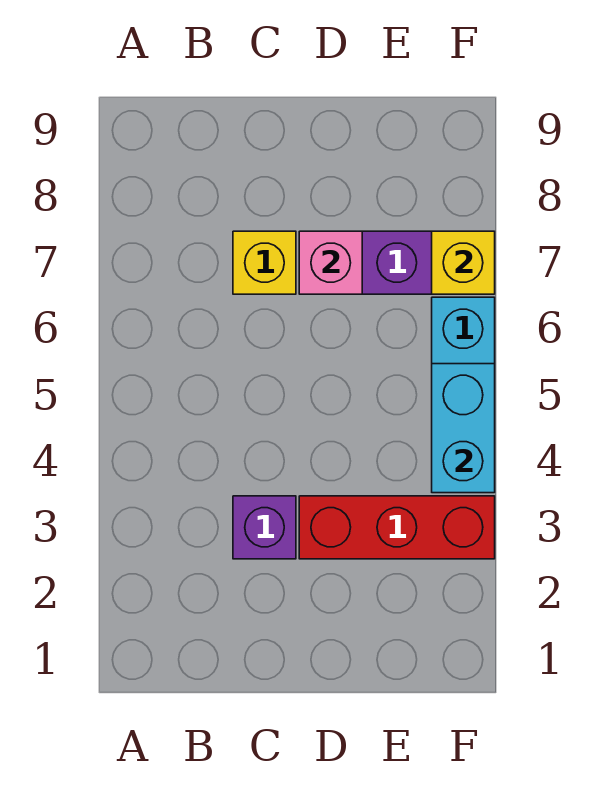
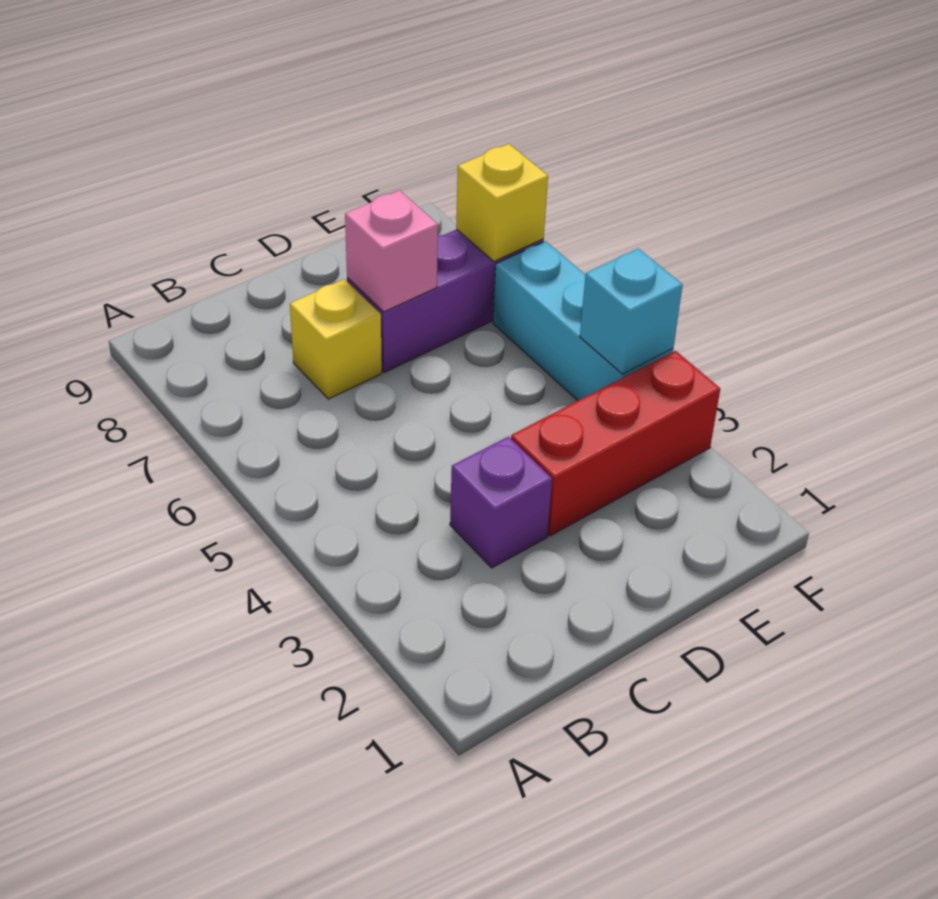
cyan 1x2 brick [432,364,495,493] -> cyan 1x1 brick [580,249,683,374]

